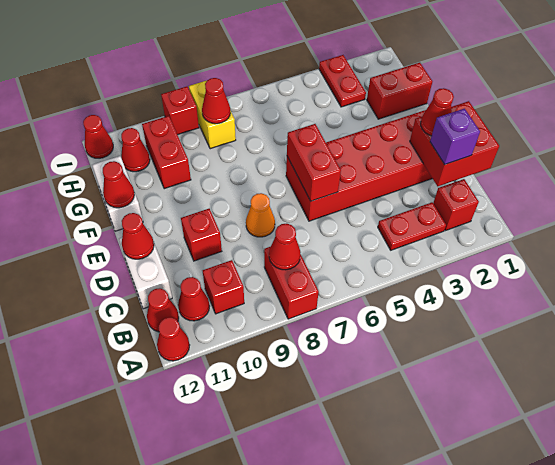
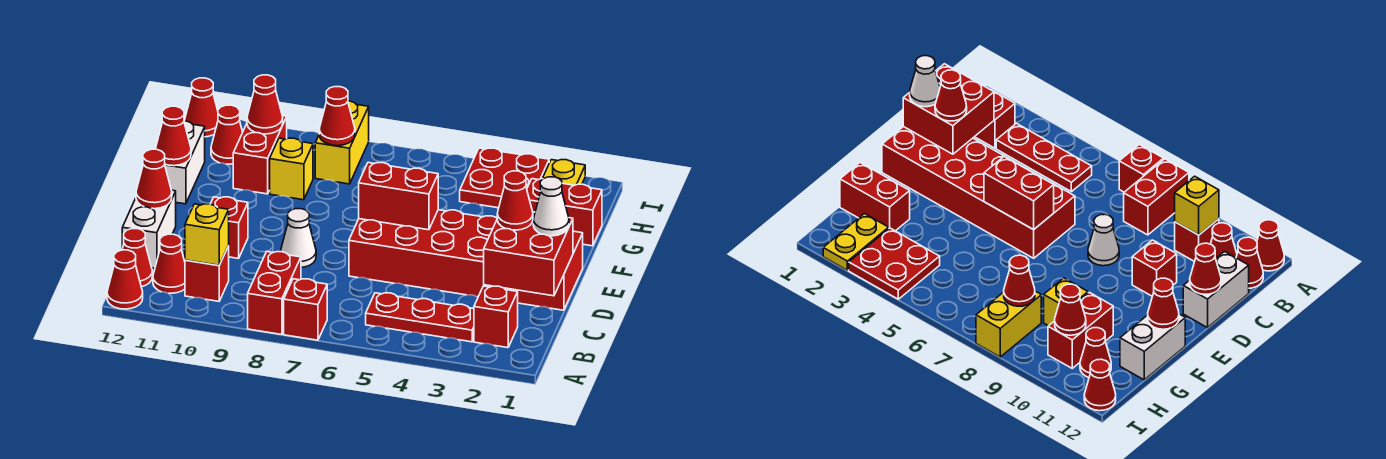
red 1x2 plate [378,202,446,250] -> red 1x3 plate [366,293,474,342]
red 1x1 cone [269,224,301,270] -> red 1x1 cone moved to [247,75,283,134]
none -> yellow 1x1 brick [185,204,229,265]
purple 1x1 brick [430,109,480,165] -> none
none -> white 1x1 cone [533,177,569,236]
red 1x2 brick [287,124,341,201] -> red 1x2 brick turned to [359,163,438,230]
orange 1x1 cone [246,193,275,237] -> white 1x1 cone [281,209,316,267]
none -> yellow 1x1 brick [270,138,313,200]
none -> yellow 1x2 plate [542,160,585,185]
red 1x2 plate [319,55,366,107] -> red 2x2 plate [460,148,549,208]
red 1x1 brick [161,87,199,135] -> red 1x1 brick moved to [284,279,327,340]

